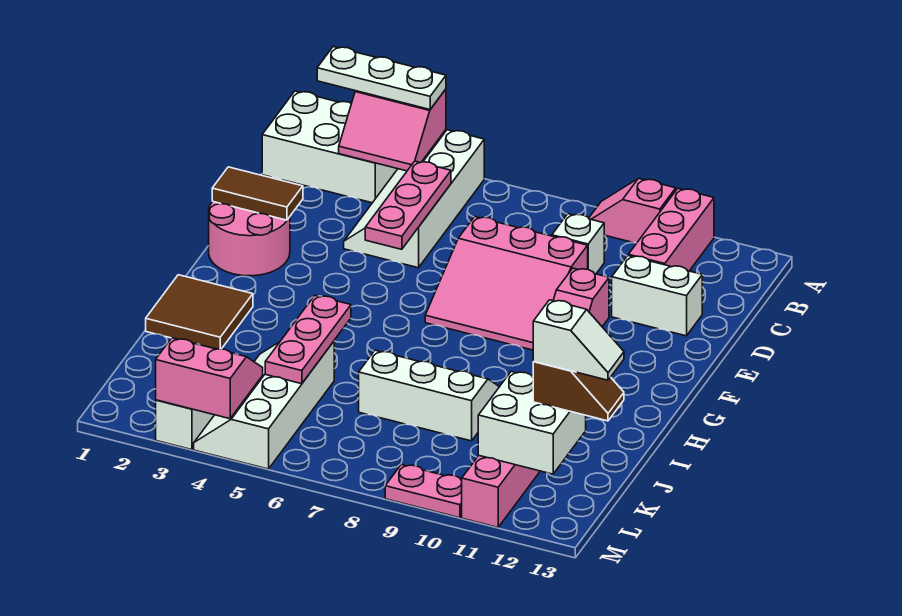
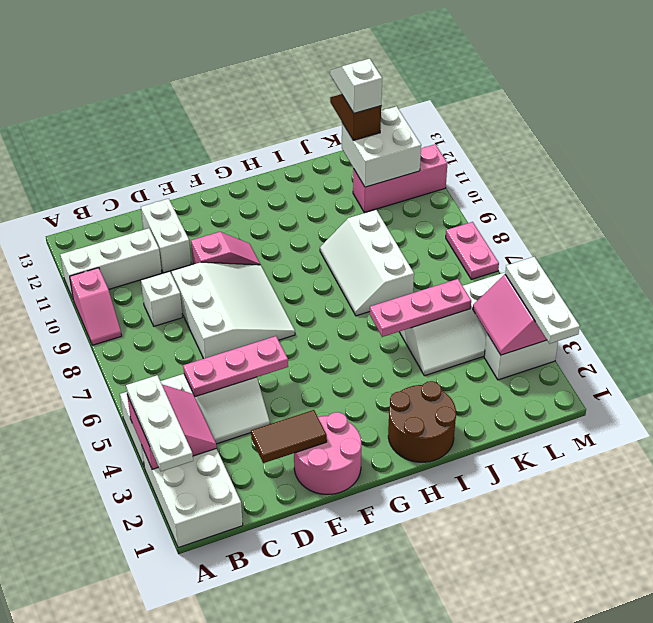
pink 1x3 brick [628,189,714,271] -> white 1x3 brick [60,228,162,299]
pink 3x3 slope [425,217,588,350] -> white 3x3 slope [172,262,295,359]
brown 1x2 tile [212,167,303,220] -> brown 1x2 tile turned to [251,410,327,463]
brown 2x2 tile [146,275,253,349] -> brown 2x2 round brick [388,381,456,462]
none -> white 1x3 plate [505,257,580,344]
pink 1x2 plate [385,465,462,518] -> pink 1x2 plate moved to [446,222,499,279]

